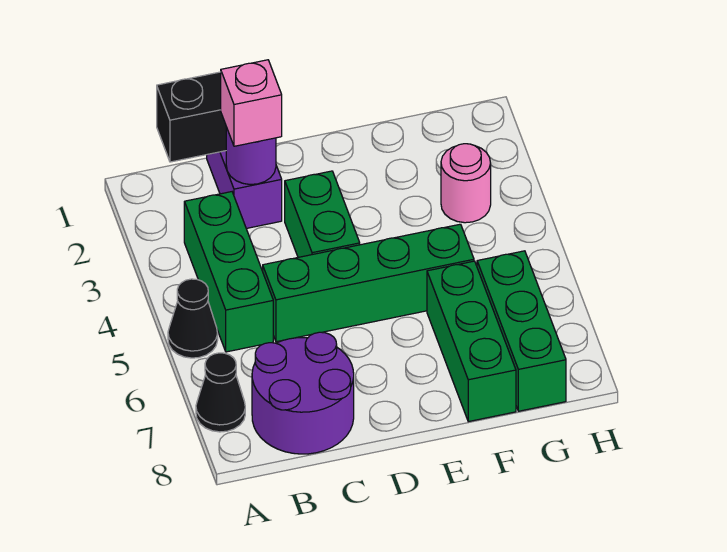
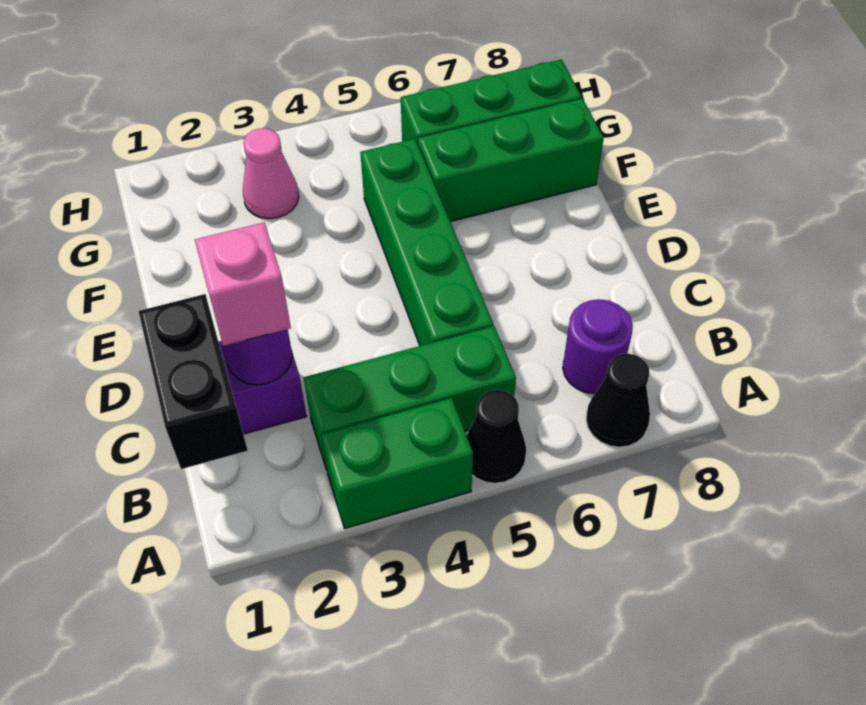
purple 2x2 round brick [252,332,354,454] -> purple 1x1 round brick [563,299,633,394]
green 1x2 brick [285,171,360,257] -> green 1x2 brick moved to [321,398,473,528]
pink 1x1 round brick [441,144,491,223] -> pink 1x1 cone [243,128,299,219]

